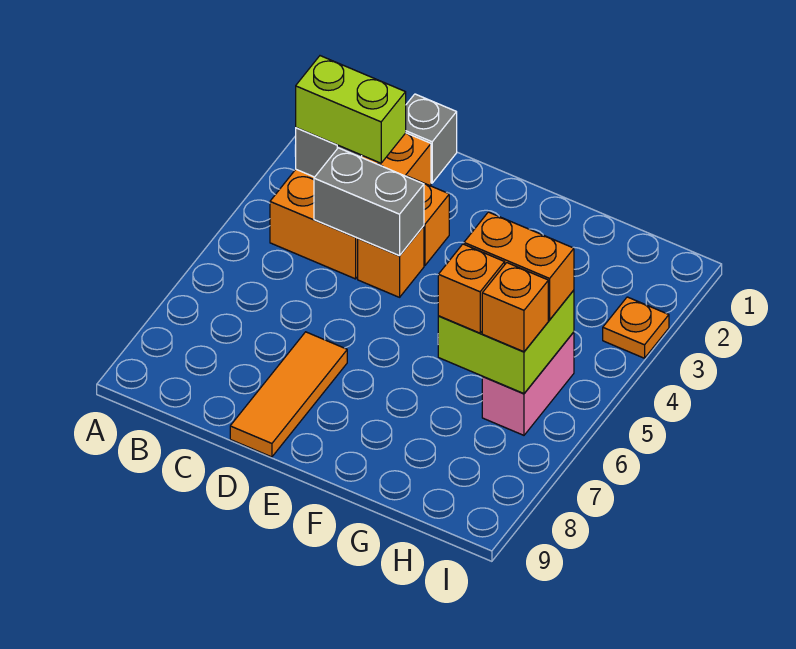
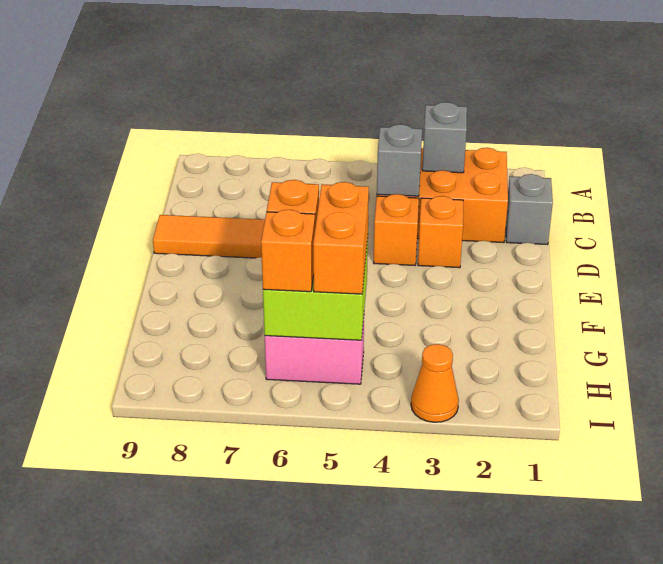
lime 1x2 brick [296,56,406,163] -> none
grey 1x2 brick [314,148,424,256] -> grey 1x1 brick [377,124,422,196]
orange 1x1 plate [603,297,669,358] -> orange 1x1 cone [411,344,459,422]

